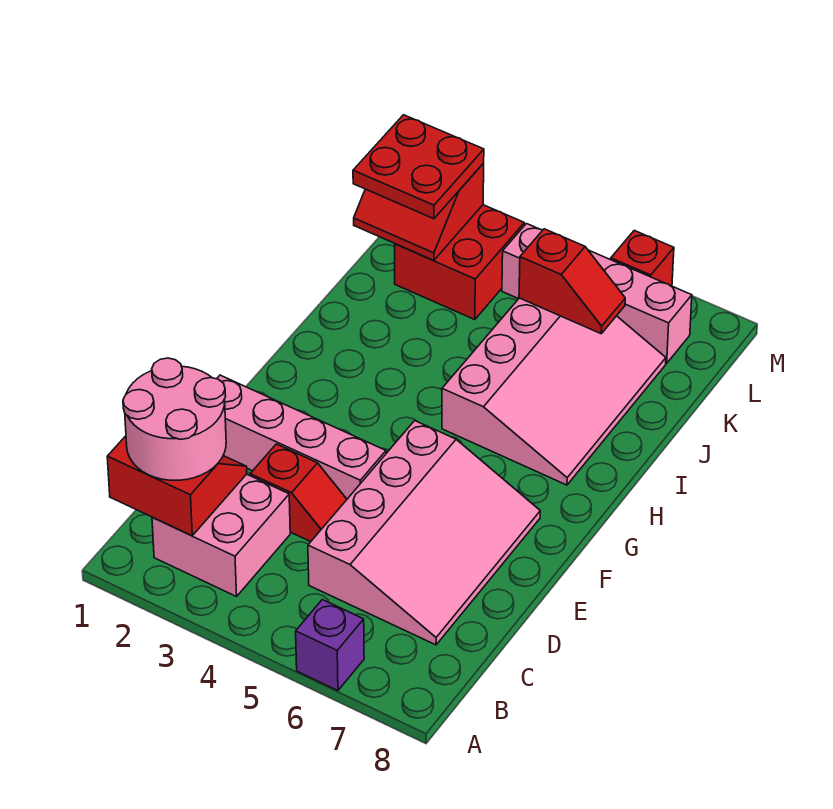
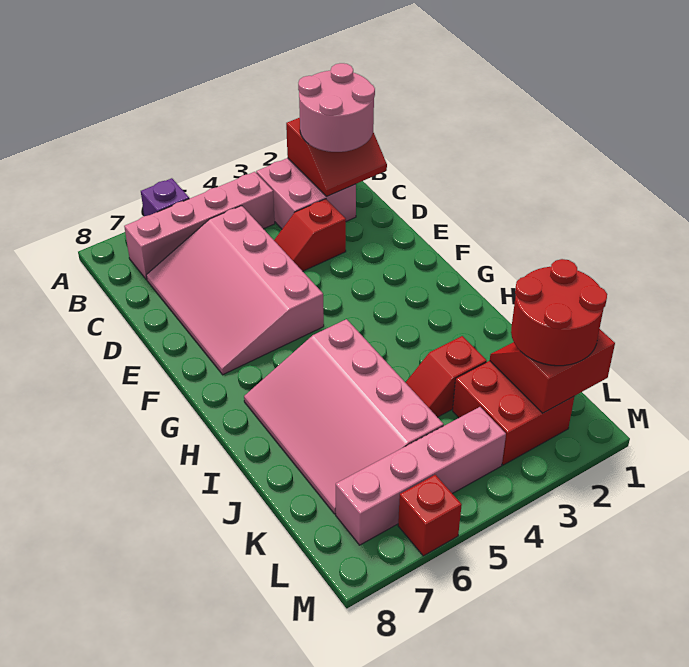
pink 1x4 brick [217,375,386,499] -> pink 1x4 brick moved to [124,172,275,280]
red 2x2 plate [353,115,484,219] -> red 2x2 round brick [511,259,607,366]
red 1x2 slope [519,229,625,334] -> red 1x2 slope moved to [406,336,487,417]

